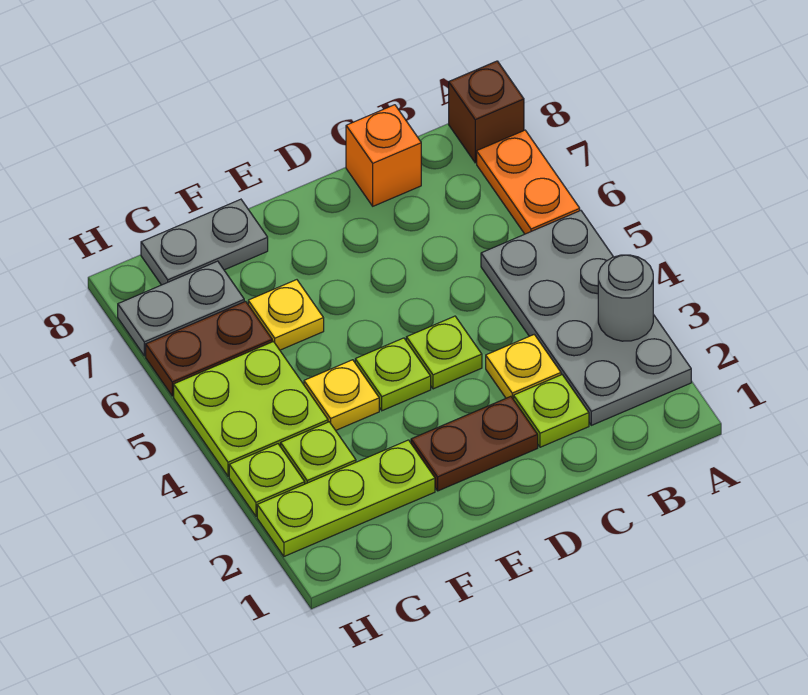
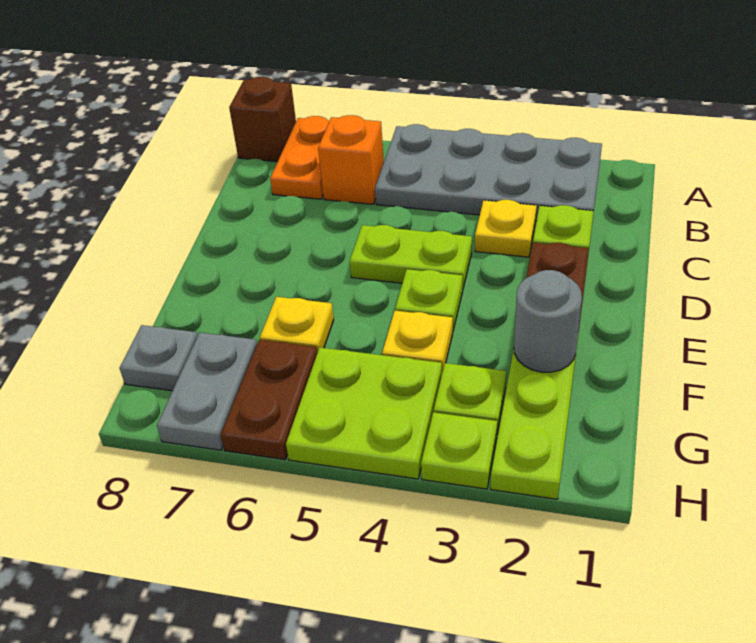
grey 1x1 round brick [598,255,653,341] -> grey 1x1 round brick moved to [514,270,582,372]
orange 1x2 plate [477,130,580,234] -> orange 1x2 plate turned to [270,116,329,199]
orange 1x1 brick [346,105,421,206] -> orange 1x1 brick moved to [318,115,384,204]
lime 1x1 plate [406,316,482,389] -> lime 1x2 plate [350,225,472,288]
grey 1x2 plate [141,199,268,285] -> grey 1x1 plate [120,325,198,391]

